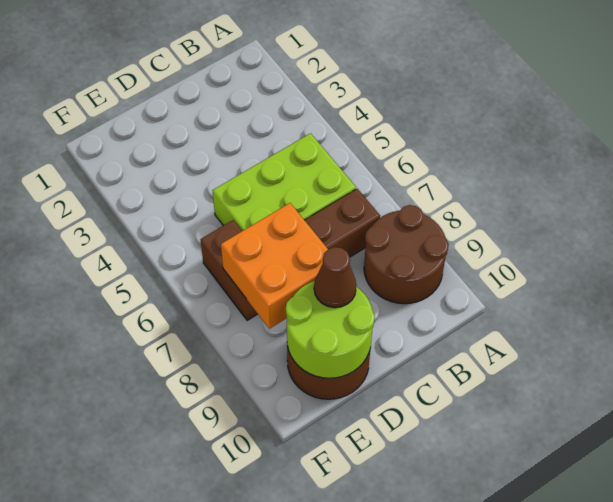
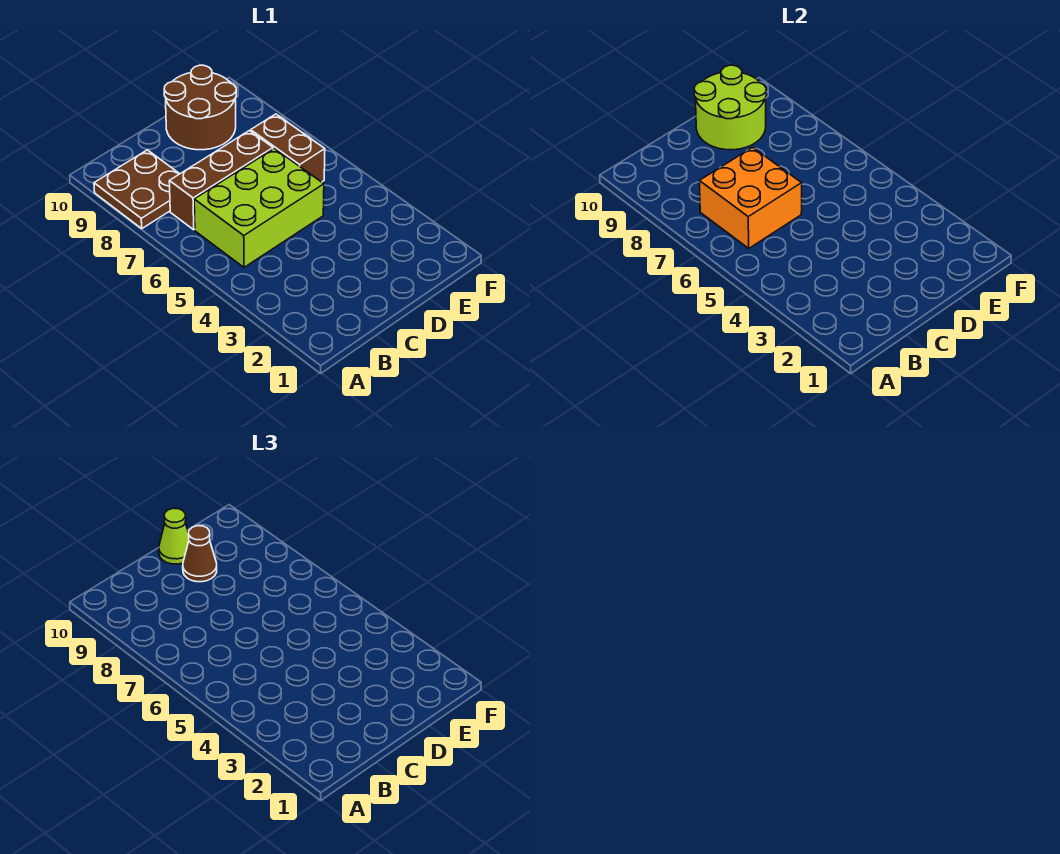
brown 2x2 round brick [364,205,449,304] -> brown 2x2 plate [94,150,179,228]
orange 2x2 brick [221,203,328,329] -> orange 2x2 brick moved to [699,147,802,248]
none -> lime 1x1 cone [159,508,189,564]

